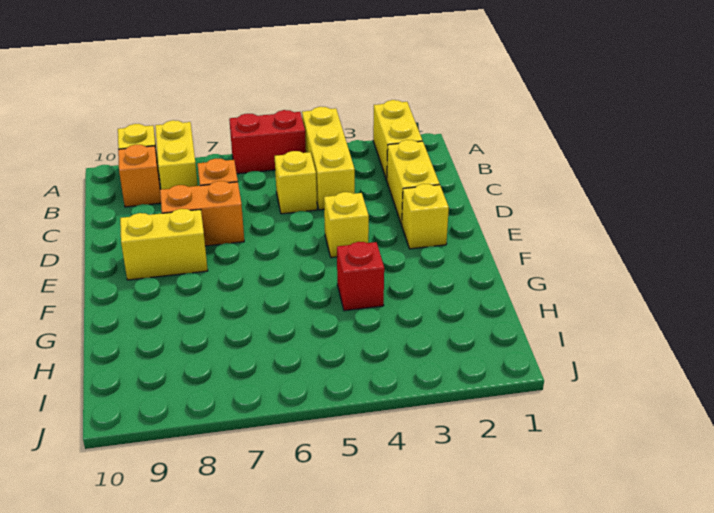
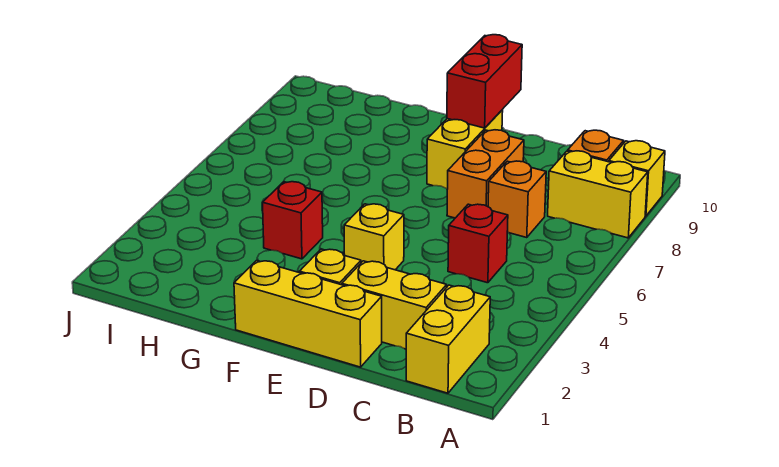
yellow 1x2 brick [373,100,422,180] -> yellow 1x2 brick turned to [406,285,490,393]
yellow 1x3 brick [302,107,355,210] -> yellow 1x3 brick moved to [234,260,382,367]
red 1x2 brick [229,110,306,174] -> red 1x2 brick moved to [447,35,522,128]
yellow 1x1 brick [275,151,317,214] -> red 1x1 brick [448,204,508,283]

